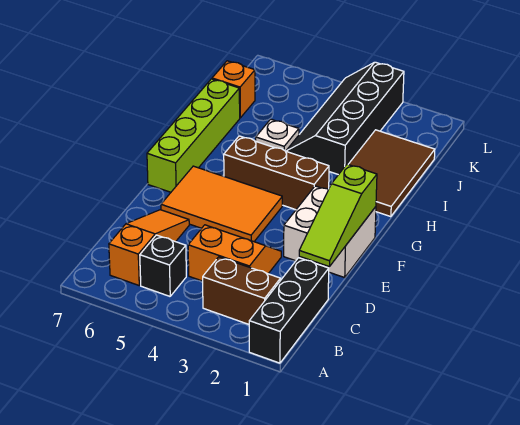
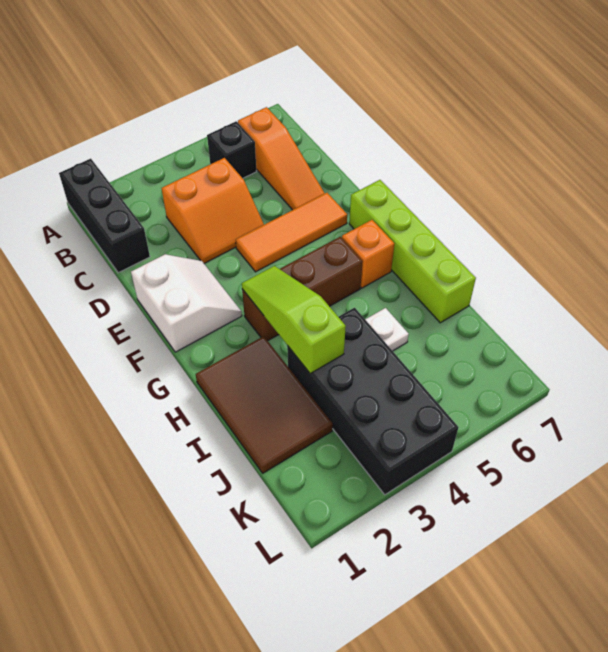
brown 1x2 brick [203,257,281,324] -> none
lime 1x3 slope [299,164,377,267] -> lime 1x3 slope moved to [242,266,346,373]
white 2x2 brick [284,186,376,278] -> white 2x2 slope [131,254,242,352]
orange 2x3 tile [161,166,282,242] -> orange 1x3 tile [236,193,347,272]
black 2x4 slope [286,62,404,175] -> black 2x4 brick [287,308,458,495]
orange 1x1 brick [212,61,255,118] -> orange 1x1 brick moved to [342,220,394,288]

